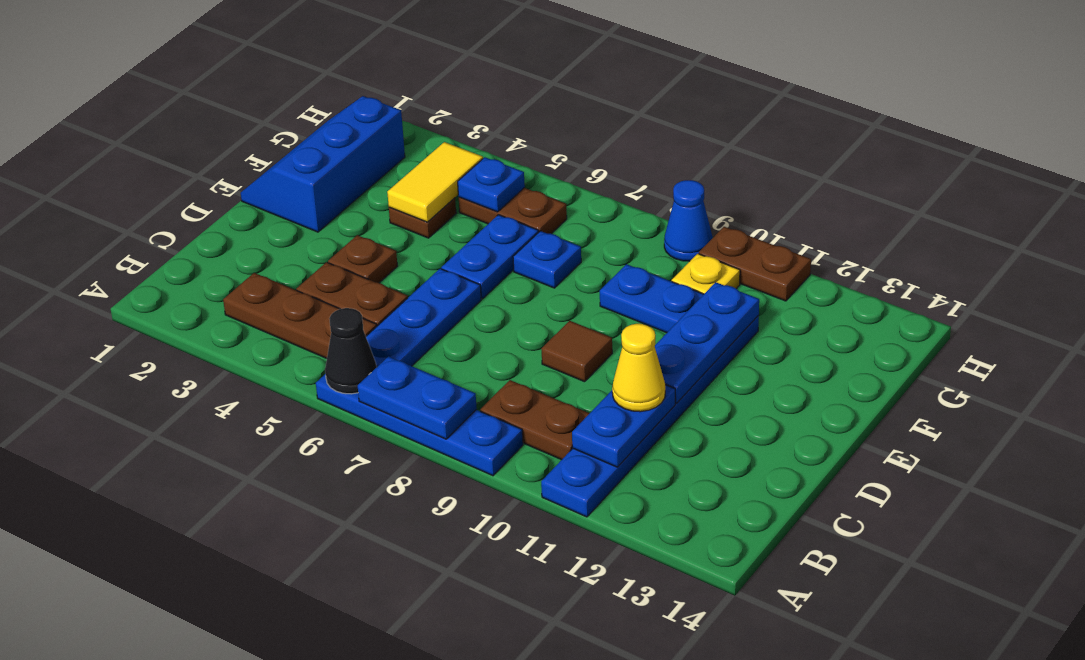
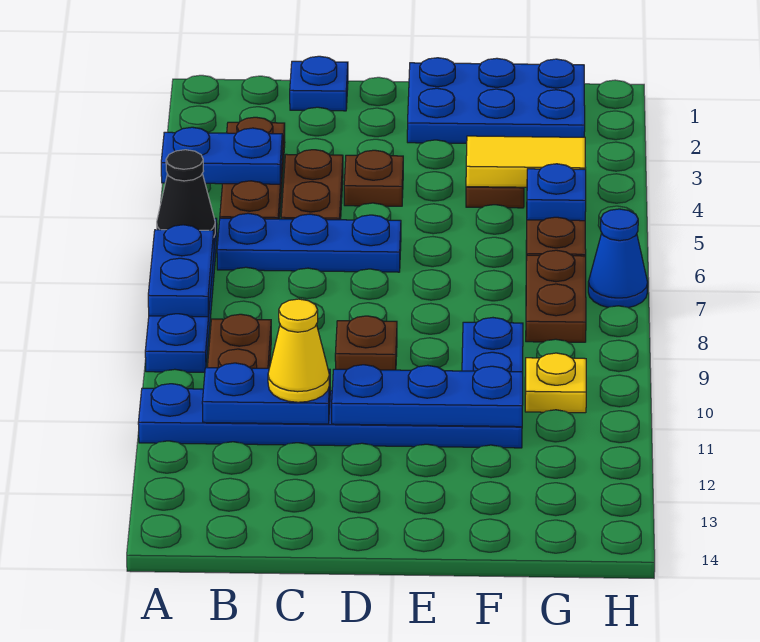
brown 1x1 tile [542,321,612,382] -> brown 1x1 plate [335,316,397,370]
blue 2x3 slope [241,96,405,232] -> blue 2x3 plate [407,58,585,143]
blue 1x2 plate [441,215,538,299] -> blue 1x2 plate moved to [161,127,283,184]
blue 1x1 plate [513,231,581,288] -> blue 1x1 plate moved to [290,56,348,111]
blue 1x1 cone [664,180,713,261] -> blue 1x1 cone moved to [588,209,648,308]
brown 1x2 plate [699,227,811,301] -> brown 1x2 plate moved to [526,250,586,342]

